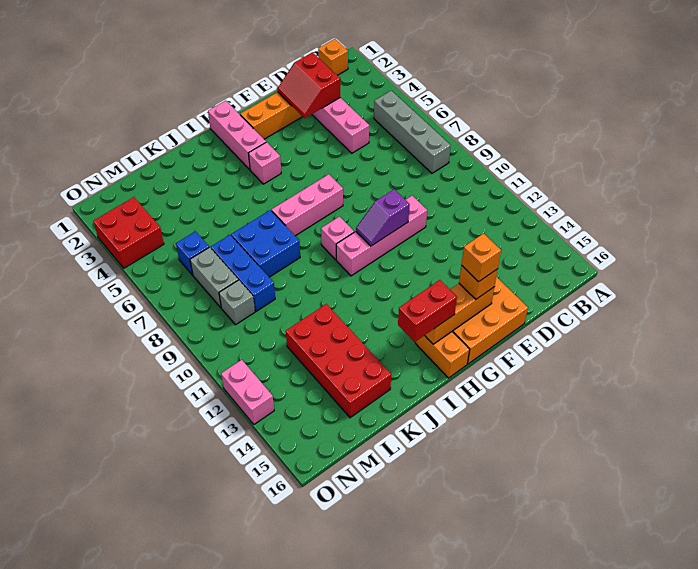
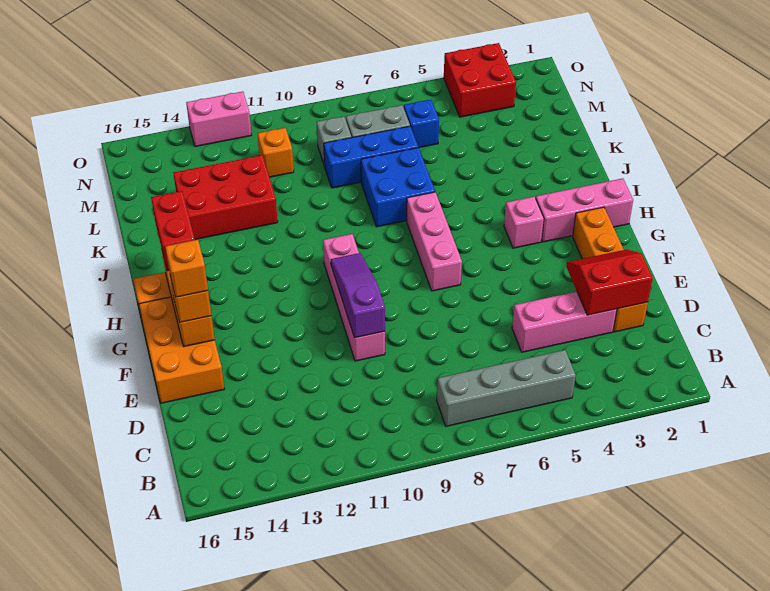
orange 1x1 brick [318,39,348,75] -> orange 1x1 brick moved to [258,128,294,177]
purple 1x2 slope [356,189,410,246] -> purple 1x3 slope [331,253,385,338]
pink 1x1 brick [321,217,354,260] -> none
red 2x4 brick [286,304,391,418] -> red 2x3 brick [173,155,278,239]

